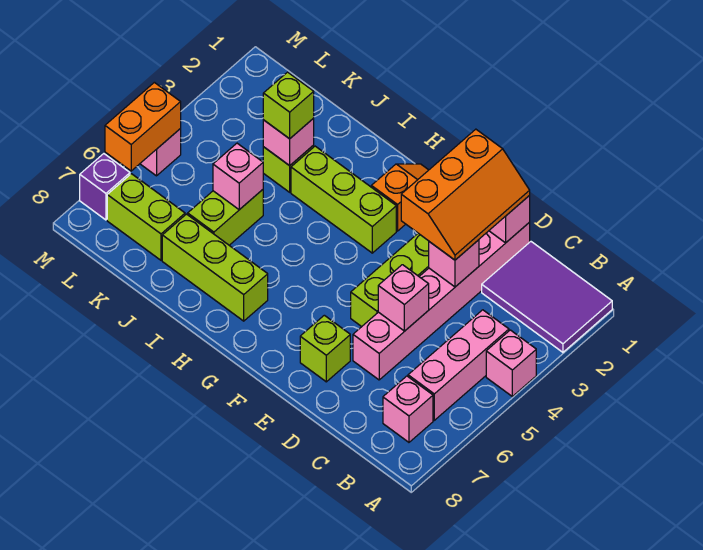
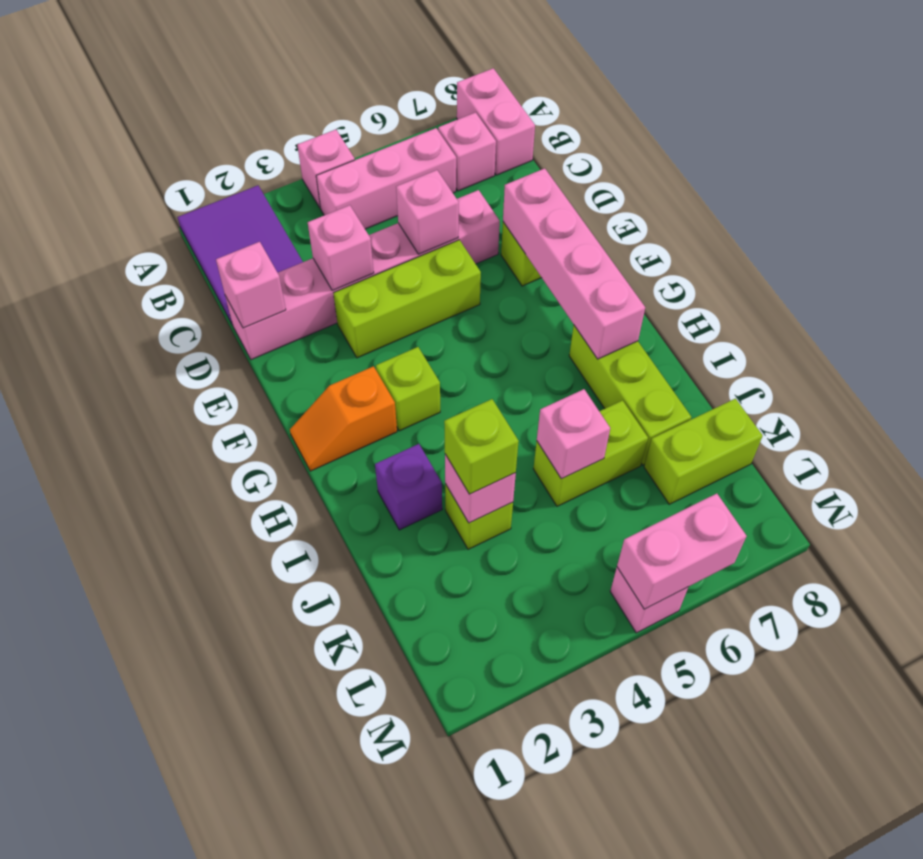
none -> pink 1x2 brick [457,68,535,175]
orange 2x3 slope [401,129,530,260] -> none
none -> pink 1x4 brick [503,168,645,359]
lime 1x3 brick [291,146,396,253] -> lime 1x1 brick [376,347,440,431]
lime 1x2 brick [107,174,185,260] -> lime 1x2 brick turned to [644,399,763,504]
orange 1x2 brick [105,82,181,171] -> pink 1x2 brick [617,494,747,609]
purple 1x1 brick [80,154,130,220] -> purple 1x1 brick moved to [375,444,442,530]

